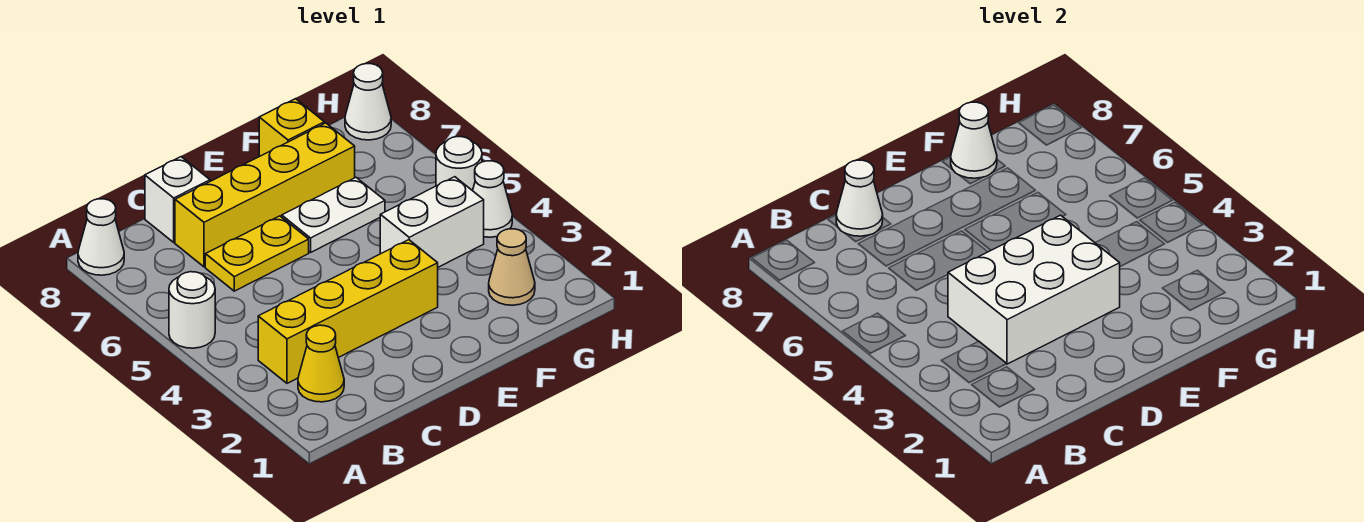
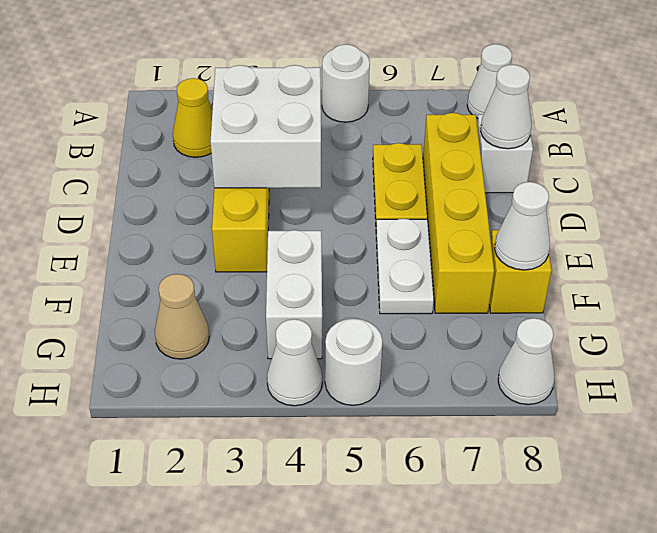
white 2x3 brick [948,215,1120,364] -> white 2x2 brick [211,65,321,188]

